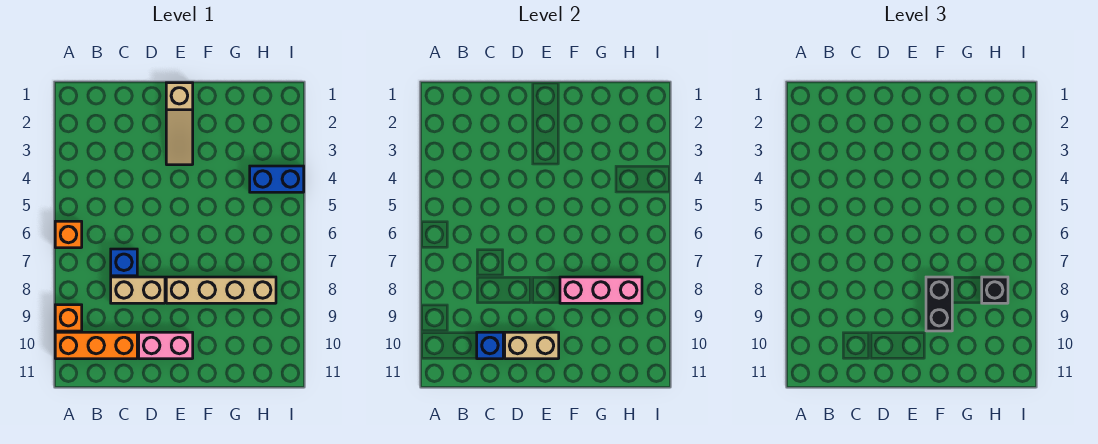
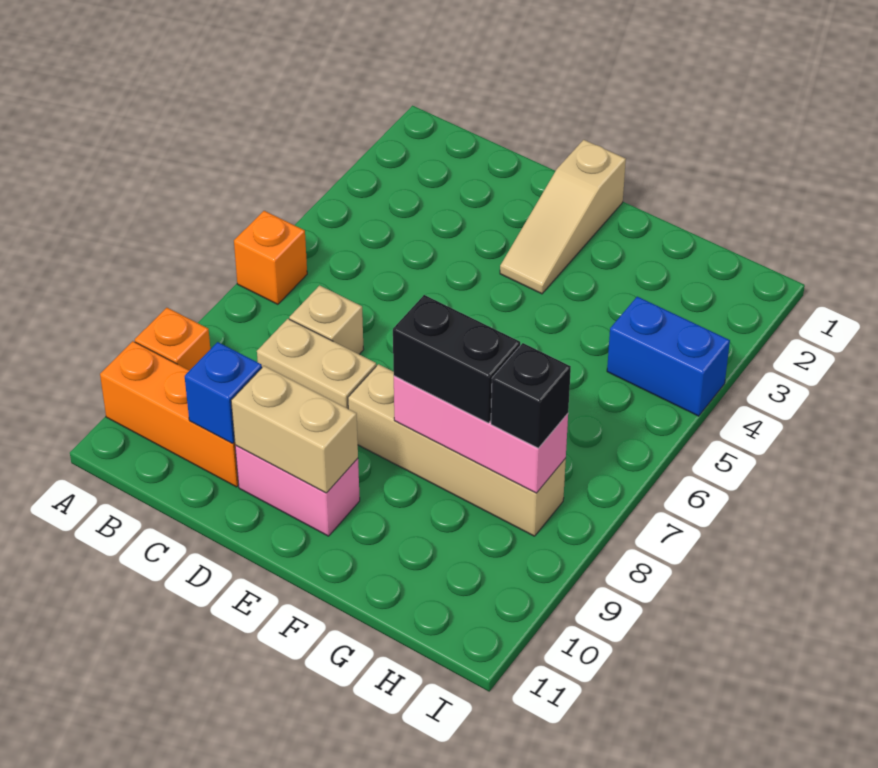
blue 1x1 brick [111,249,137,276] -> tan 1x1 brick [289,285,364,354]
black 1x2 brick [926,277,952,331] -> black 1x2 brick turned to [393,295,520,423]

